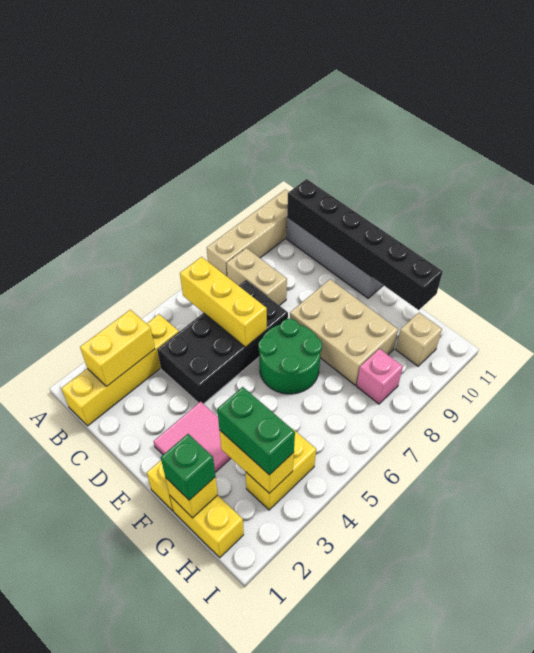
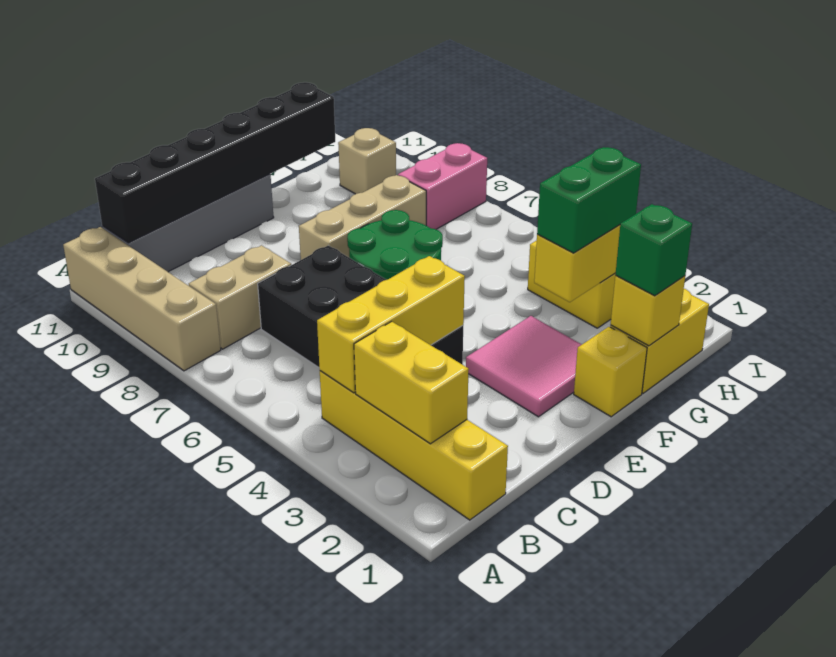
yellow 1x3 brick [180,257,267,347] -> yellow 1x3 brick moved to [317,256,465,393]
tan 2x3 brick [290,279,398,385] -> tan 1x3 brick [299,175,426,260]
pink 1x1 brick [357,349,403,404] -> pink 1x2 brick [398,143,487,229]

